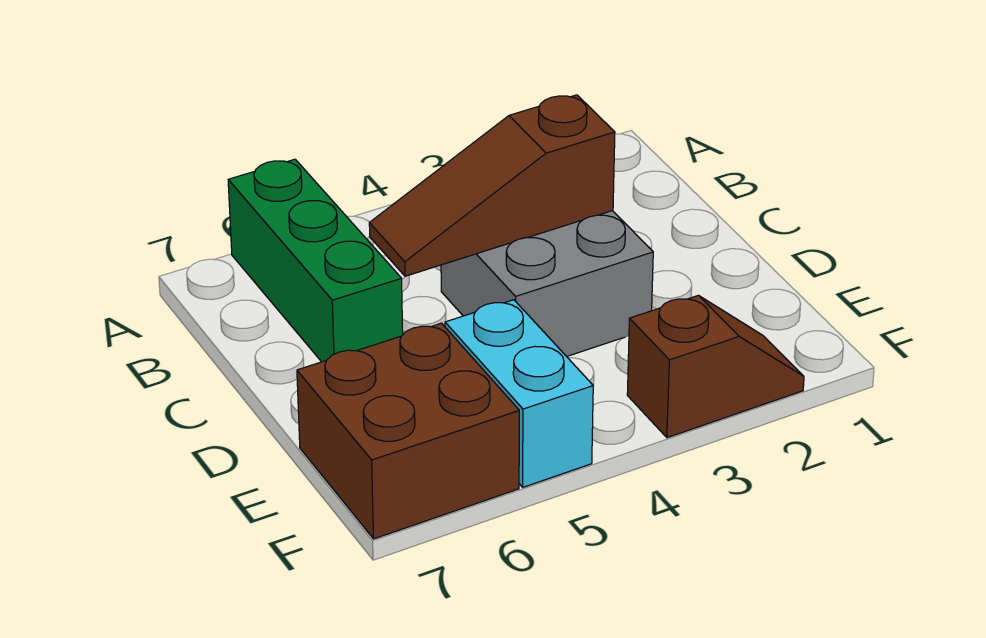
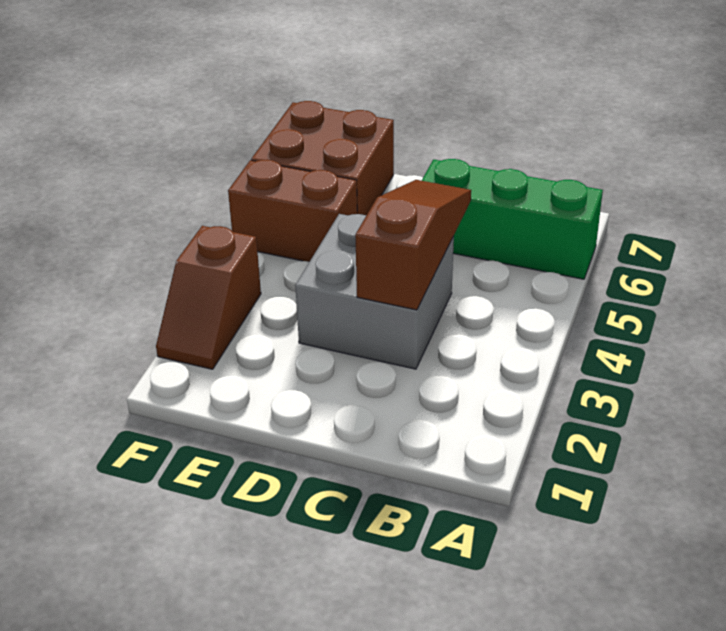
cyan 1x2 brick [445,300,593,487] -> brown 1x2 brick [228,160,357,262]

